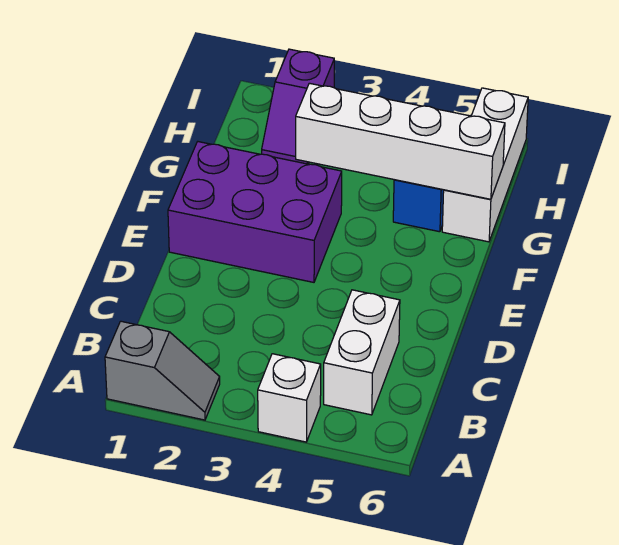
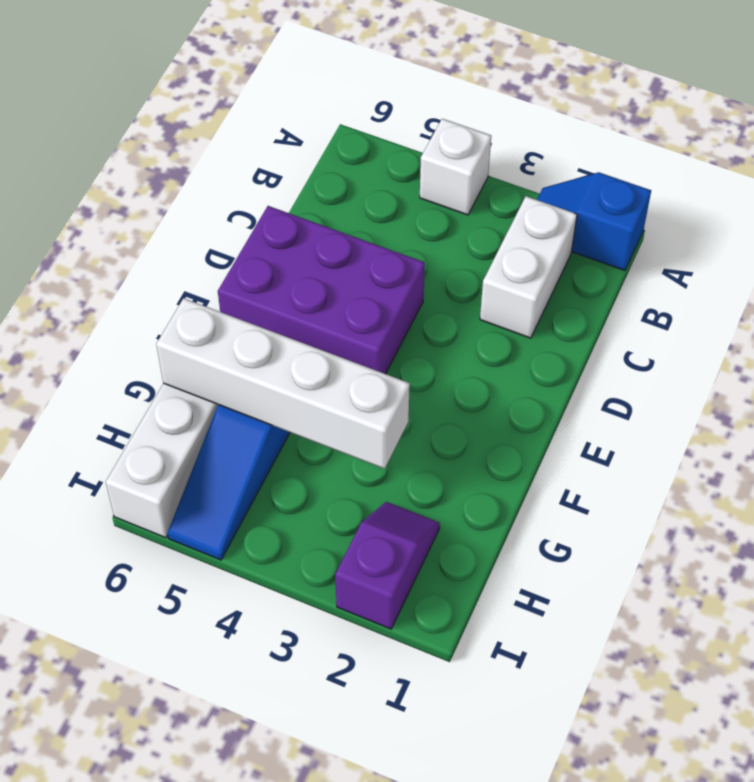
grey 1x2 slope [105,321,220,420] -> blue 1x2 slope [537,172,651,270]
white 1x2 brick [324,290,400,415] -> white 1x2 brick moved to [480,196,577,338]
purple 2x3 brick [168,142,342,282] -> purple 2x3 brick moved to [218,206,425,374]

